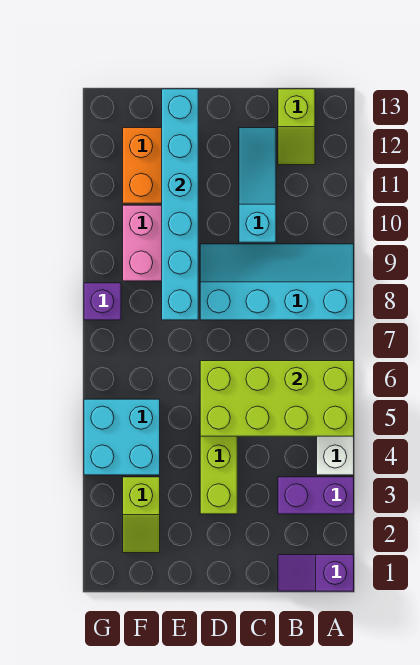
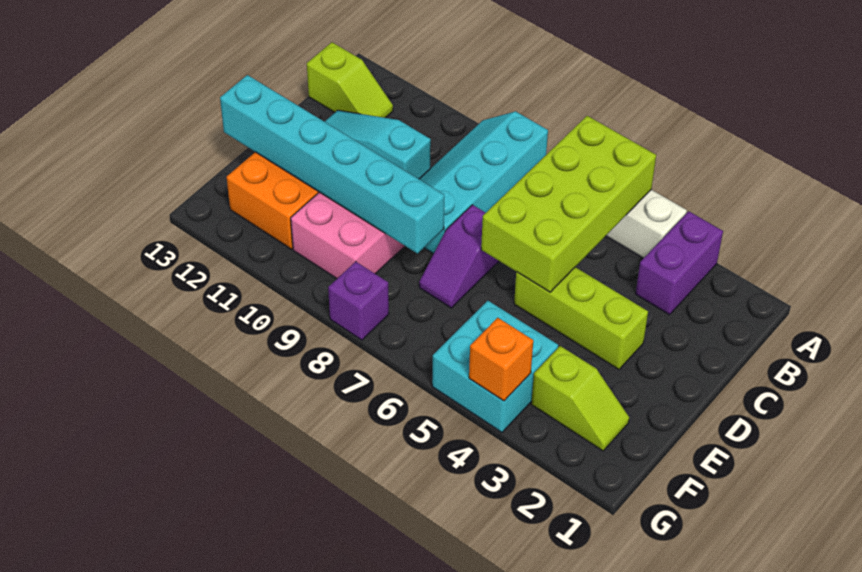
purple 1x2 slope [278,555,354,591] -> purple 1x2 slope moved to [419,205,499,308]
none -> orange 1x1 brick [469,318,533,401]

